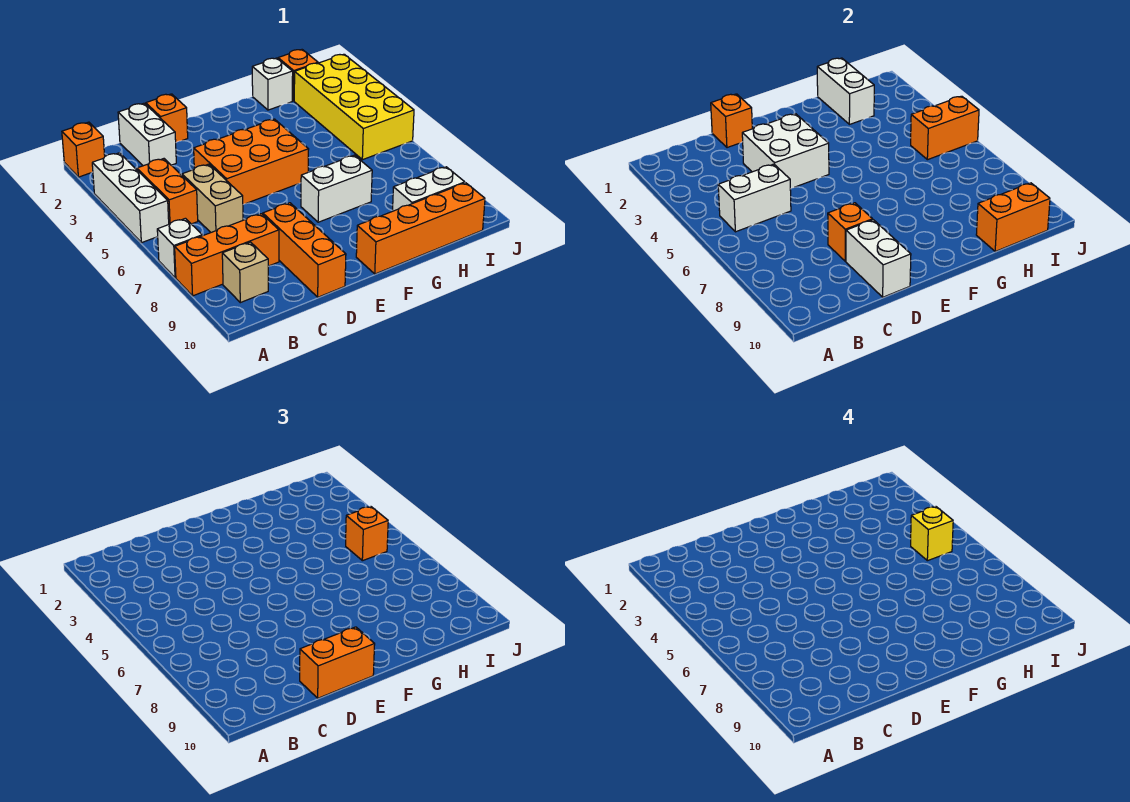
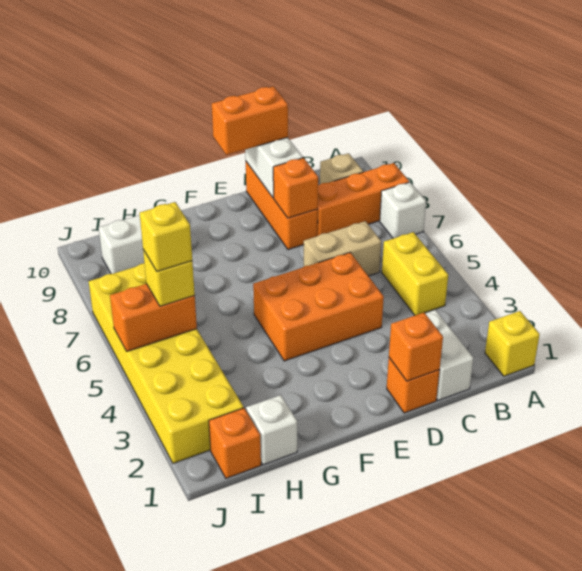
orange 1x1 brick [62,122,105,177] -> yellow 1x1 brick [485,311,540,376]
white 1x3 brick [92,153,169,243] -> none
orange 1x2 brick [137,159,198,224] -> yellow 1x2 brick [382,232,448,315]
white 1x2 brick [718,164,791,232] -> none
tan 1x2 brick [182,164,243,232] -> tan 1x2 brick turned to [304,221,381,276]
white 2x2 brick [742,114,829,189] -> none
white 1x2 brick [301,155,372,222] -> none
orange 1x4 brick [356,183,485,274] -> none
white 1x2 brick [817,58,874,124] -> none
orange 1x2 brick [976,183,1050,251] -> none
yellow 2x4 brick [294,54,414,160] -> yellow 2x6 brick [89,263,244,463]
orange 1x1 brick [346,507,388,561] -> yellow 1x1 brick [143,250,195,306]

